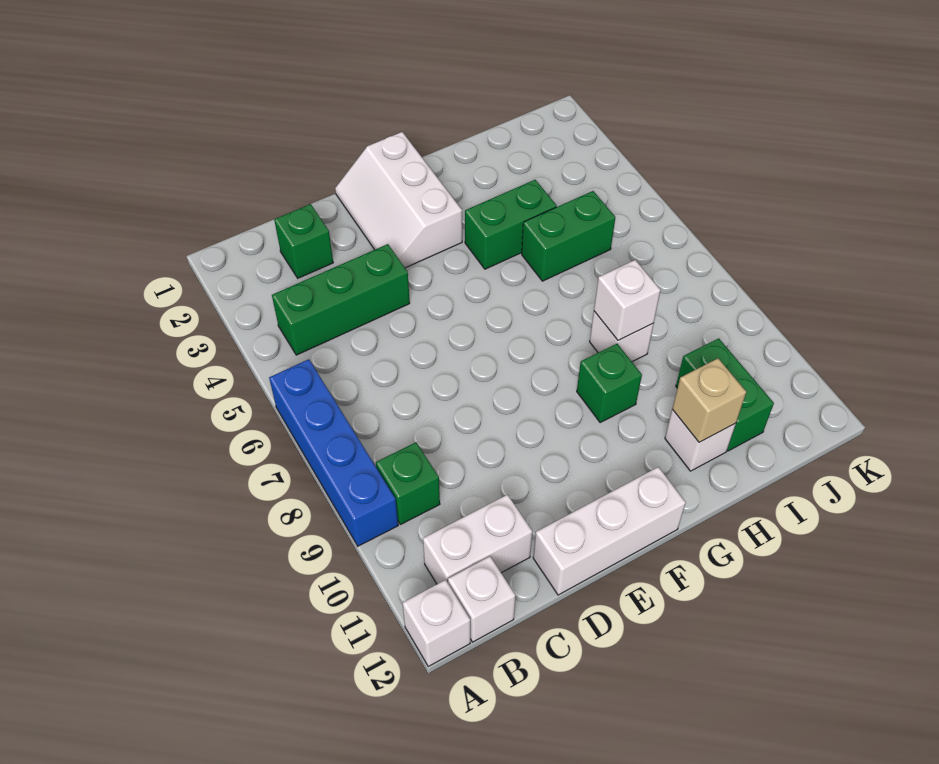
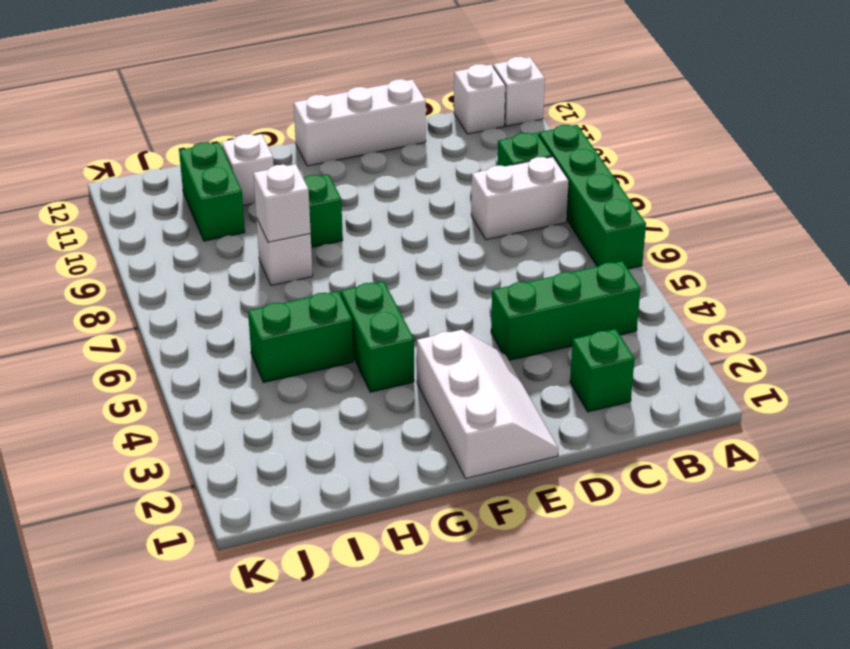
blue 1x4 brick [269,359,398,546] -> green 1x4 brick [539,125,646,269]
white 1x2 brick [423,495,532,584] -> white 1x2 brick moved to [471,157,569,240]
green 1x2 brick [465,180,557,269] -> green 1x2 brick turned to [341,281,414,392]
tan 1x1 brick [672,359,746,442] -> none

